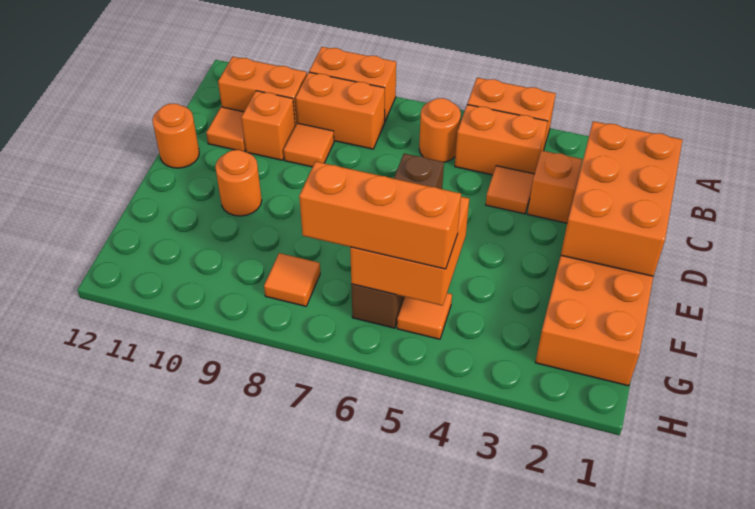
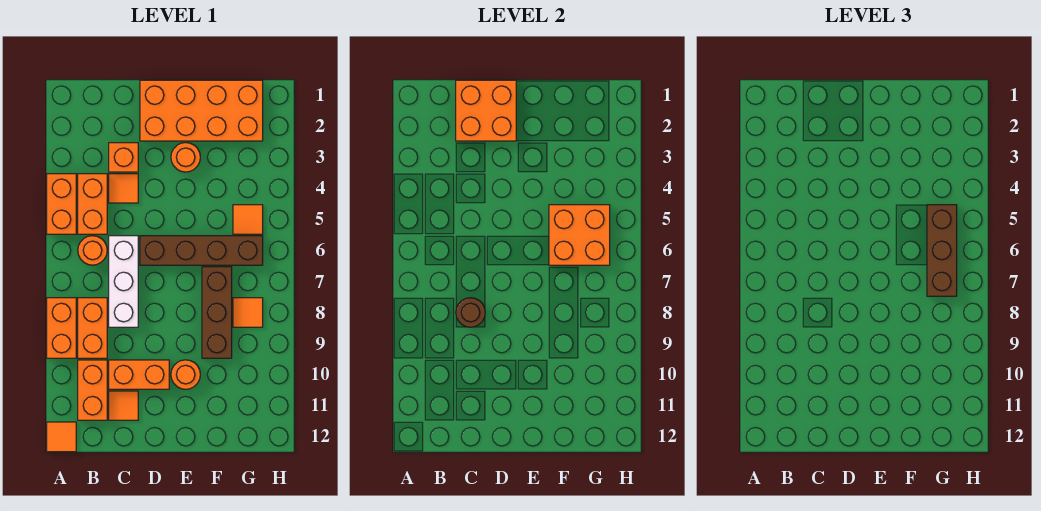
orange 2x3 brick [561,121,682,276] -> orange 2x2 brick [456,80,516,141]
none -> white 1x3 brick [109,236,138,327]
none -> brown 1x1 round brick [456,298,485,327]
orange 1x1 tile [284,123,334,167] -> orange 1x1 tile moved to [47,422,76,452]
orange 1x1 brick [241,91,295,160] -> orange 1x2 brick [109,360,169,389]
orange 1x1 round brick [153,104,199,168] -> orange 1x1 round brick moved to [171,143,200,172]
none -> brown 1x3 brick [202,267,232,358]
orange 1x3 brick [299,161,461,269] -> brown 1x3 brick [927,205,957,296]

